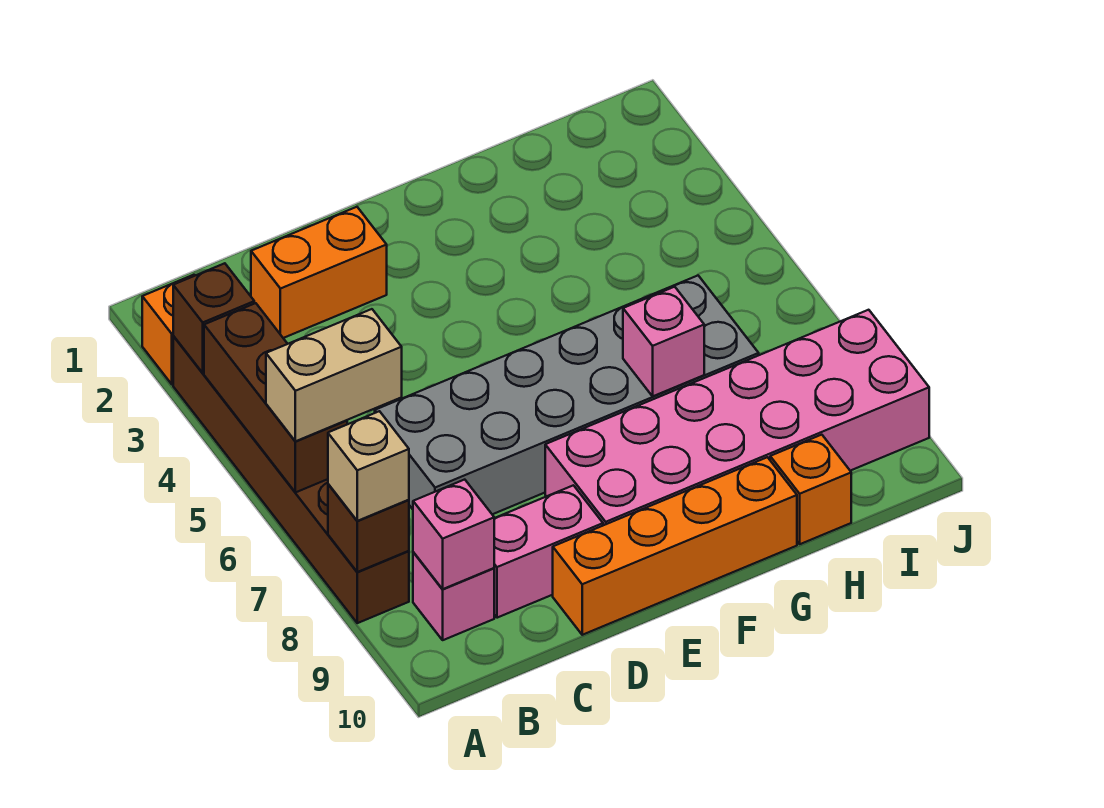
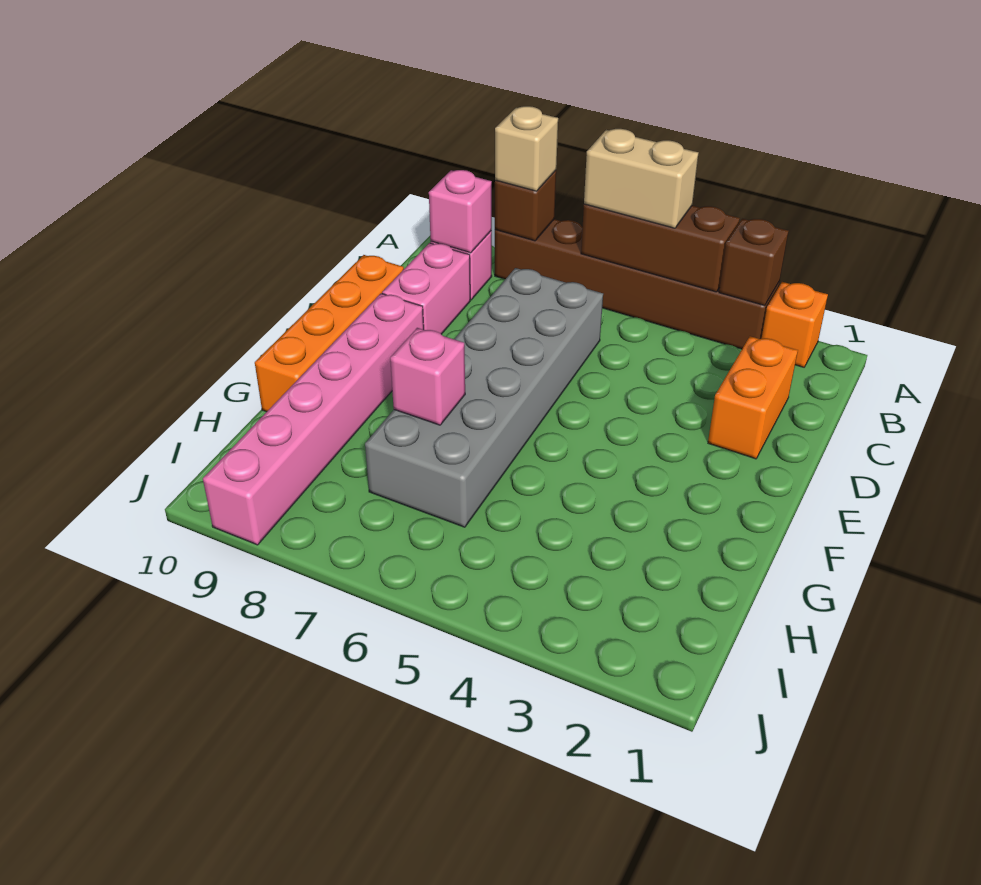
tan 1x2 brick [266,309,402,441] -> tan 1x2 brick turned to [584,129,698,228]
pink 2x6 brick [545,310,929,525] -> pink 1x6 brick [203,293,424,545]
orange 1x1 brick [770,435,851,544] -> none

